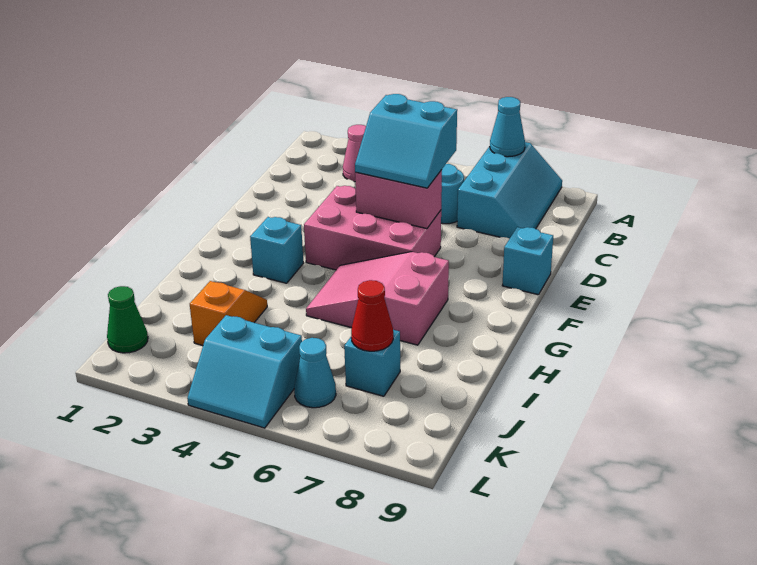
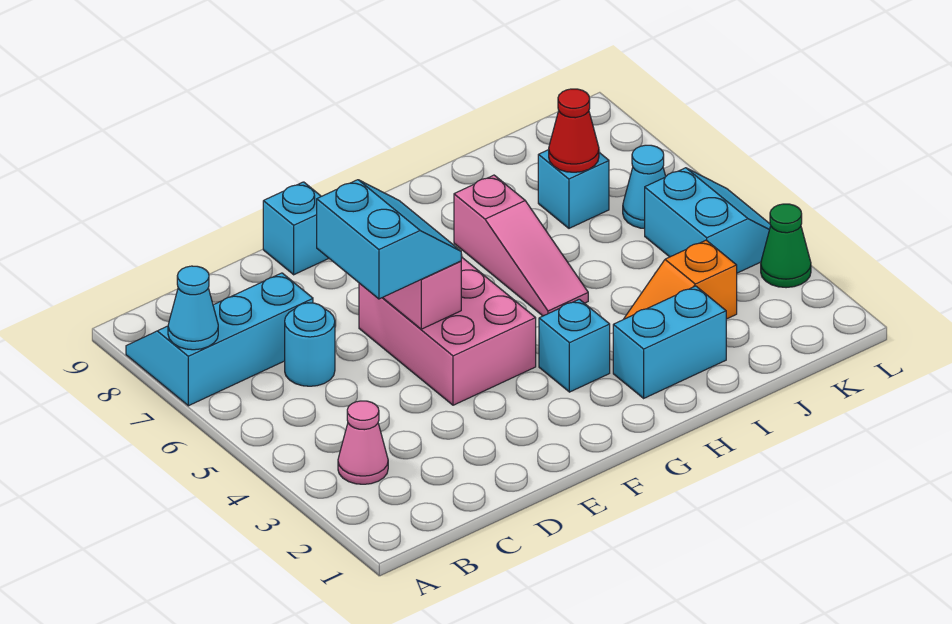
pink 2x3 slope [306,252,449,345] -> pink 1x3 slope [454,175,588,316]
none -> cyan 1x2 brick [613,286,726,398]
green 1x1 cone [107,286,148,353] -> green 1x1 cone moved to [761,204,811,288]

